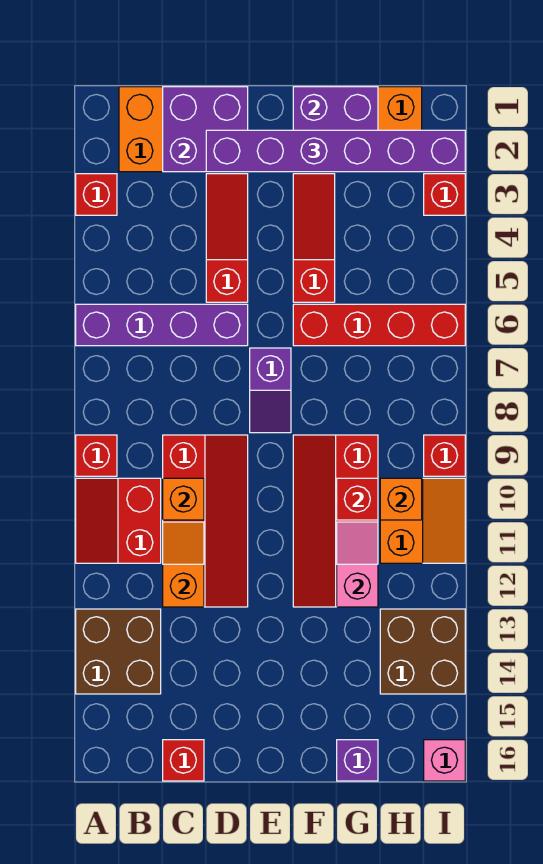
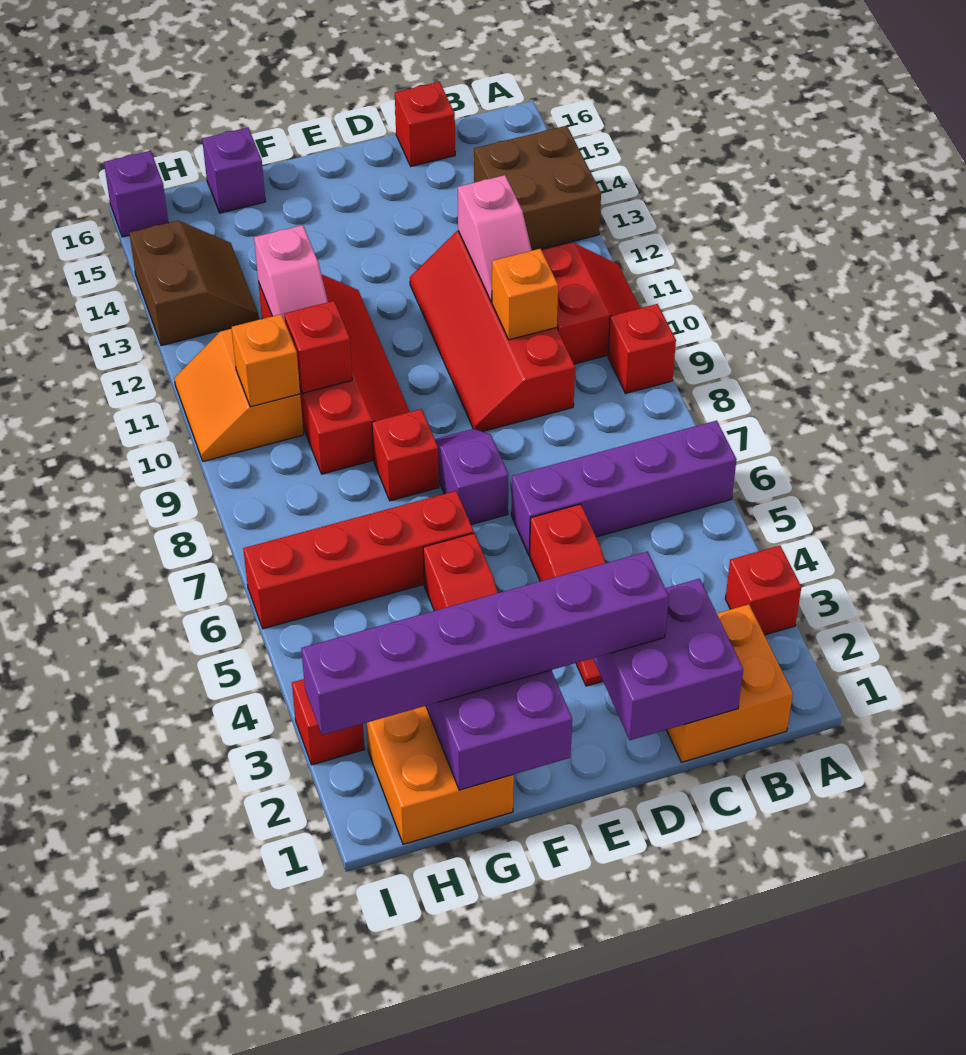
orange 1x2 slope [163,522,204,607] -> pink 1x2 slope [458,175,532,302]
brown 2x2 brick [380,609,465,694] -> brown 2x2 slope [129,221,259,346]
red 1x1 brick [424,435,465,476] -> red 1x1 brick moved to [372,409,439,501]
pink 1x1 brick [424,740,465,781] -> purple 1x1 brick [104,151,168,237]

